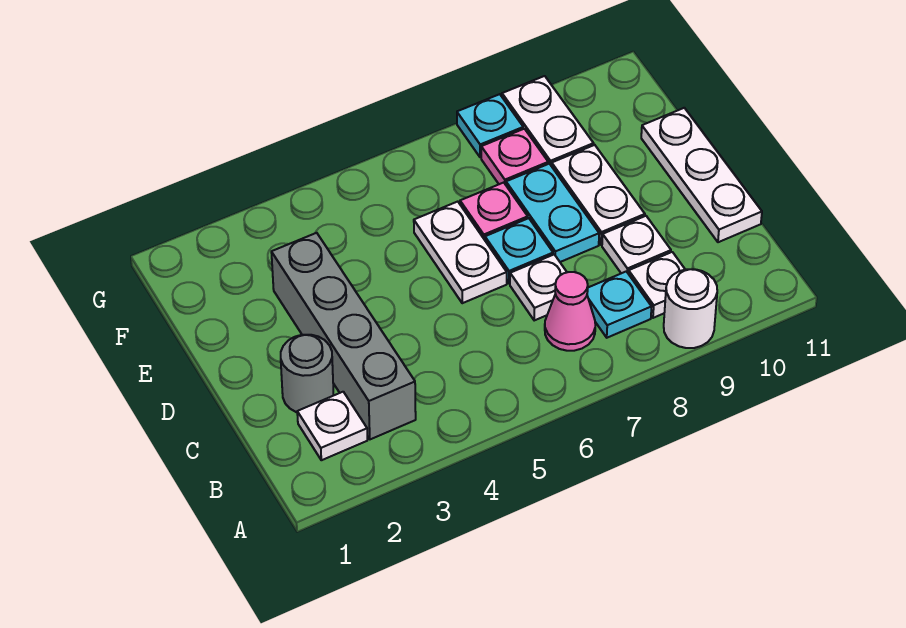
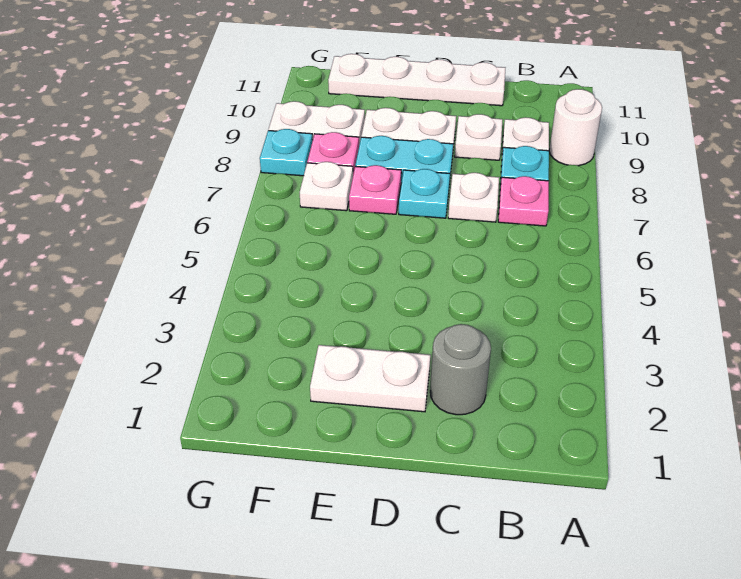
white 1x1 plate [297,392,367,460] -> white 1x1 plate moved to [300,162,353,211]
grey 1x4 brick [271,233,416,439] -> none
pink 1x1 cone [545,272,595,351] -> pink 1x1 plate [498,176,549,226]
white 1x3 plate [641,108,762,242] -> white 1x4 plate [328,54,505,106]
white 1x2 plate [414,202,507,303] -> white 1x2 plate moved to [310,345,430,412]

